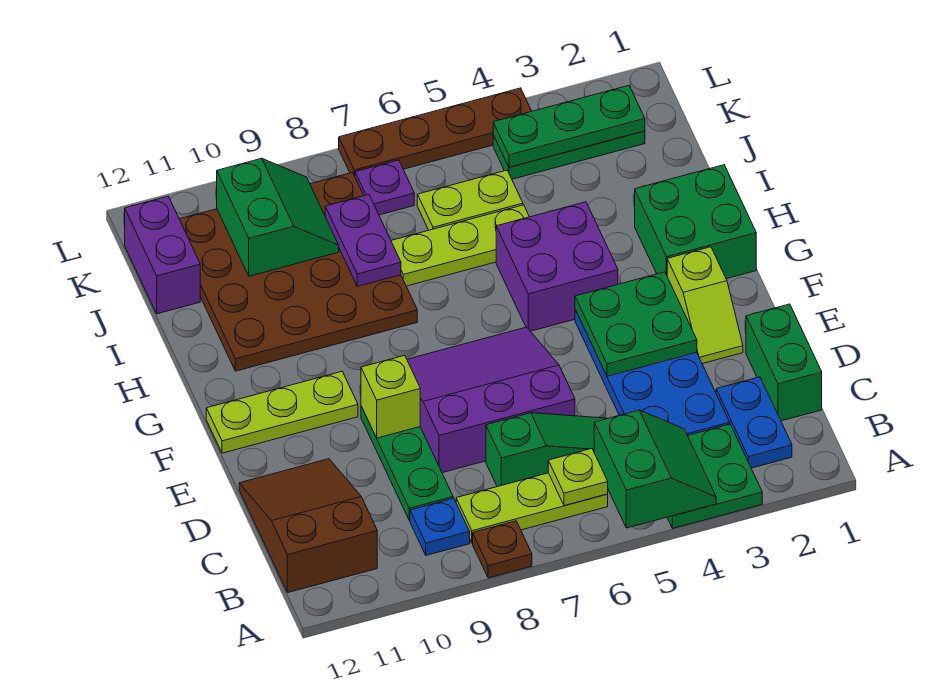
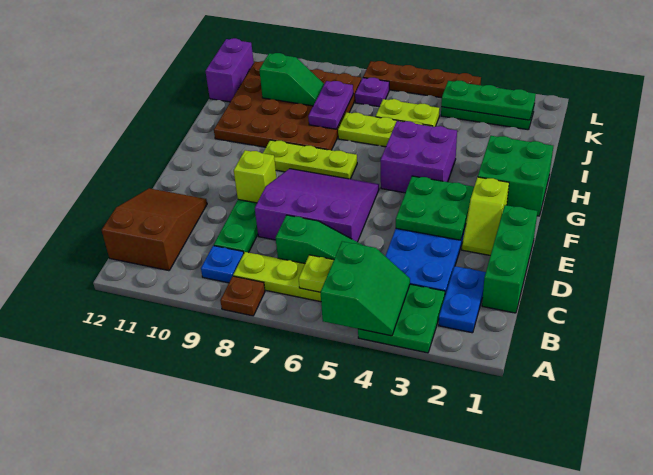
green 1x2 brick [746,304,822,421] -> green 1x3 brick [482,205,537,313]
lime 1x3 plate [206,372,358,453] -> lime 1x3 plate moved to [263,140,357,179]
green 2x2 slope [217,158,339,276] -> green 1x2 slope [259,53,324,106]

